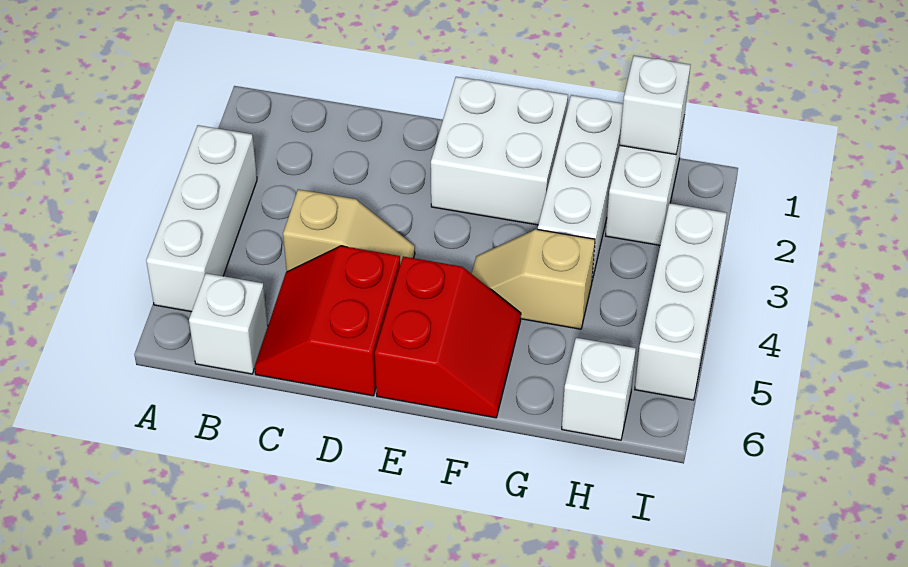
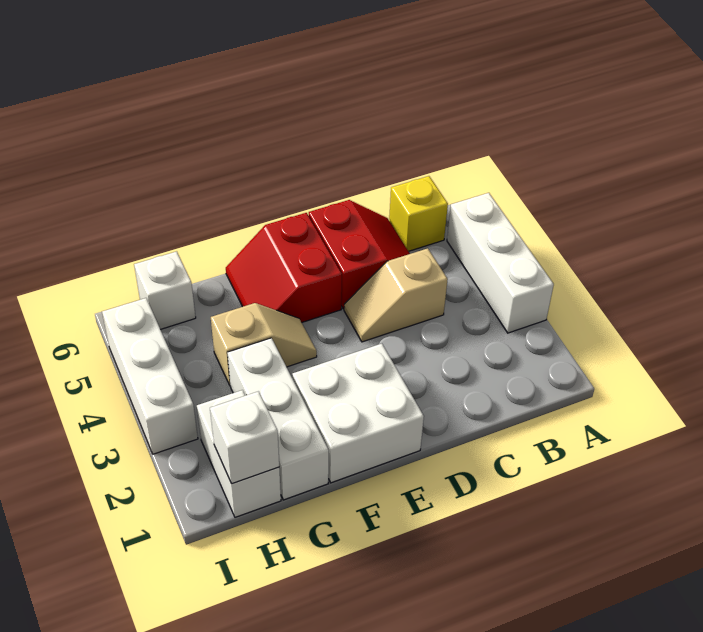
white 1x1 brick [189,273,268,374] -> yellow 1x1 brick [389,176,448,251]

